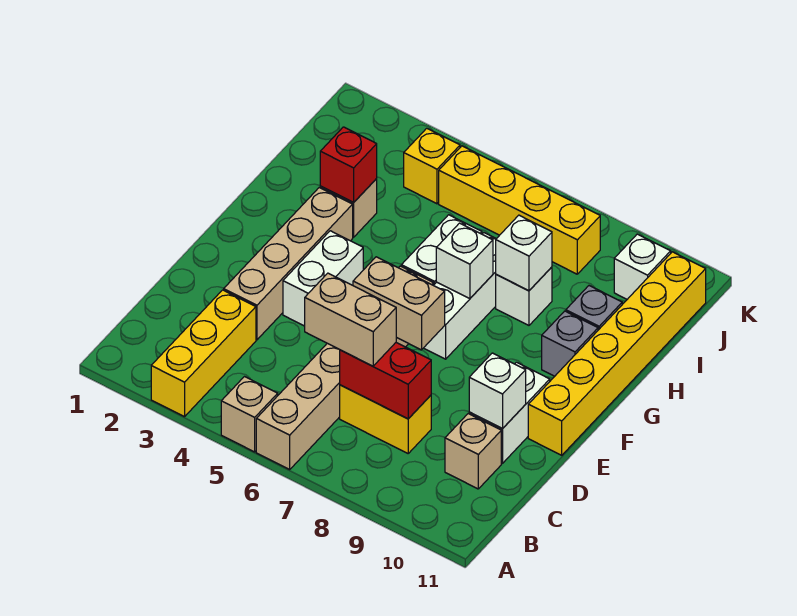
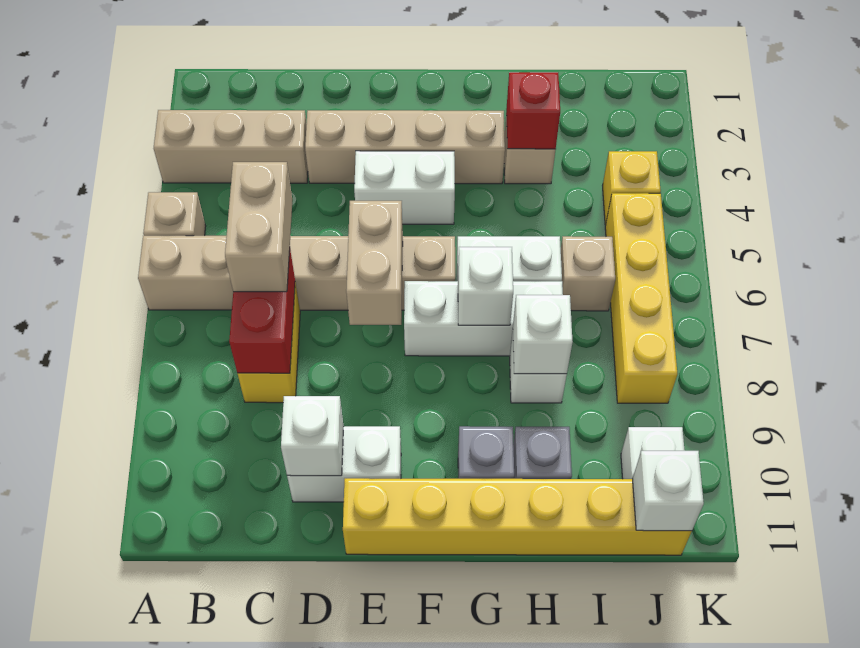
yellow 1x3 brick [151,290,256,417] -> tan 1x3 brick [154,110,308,183]
tan 1x1 brick [445,414,501,489] -> tan 1x1 brick moved to [561,236,615,311]
none -> white 1x1 brick [633,451,704,531]

